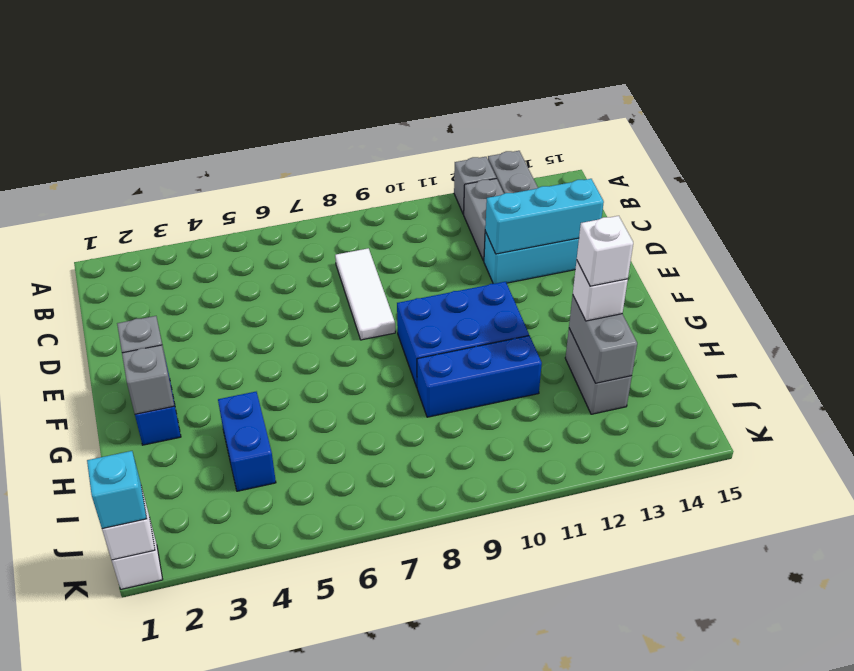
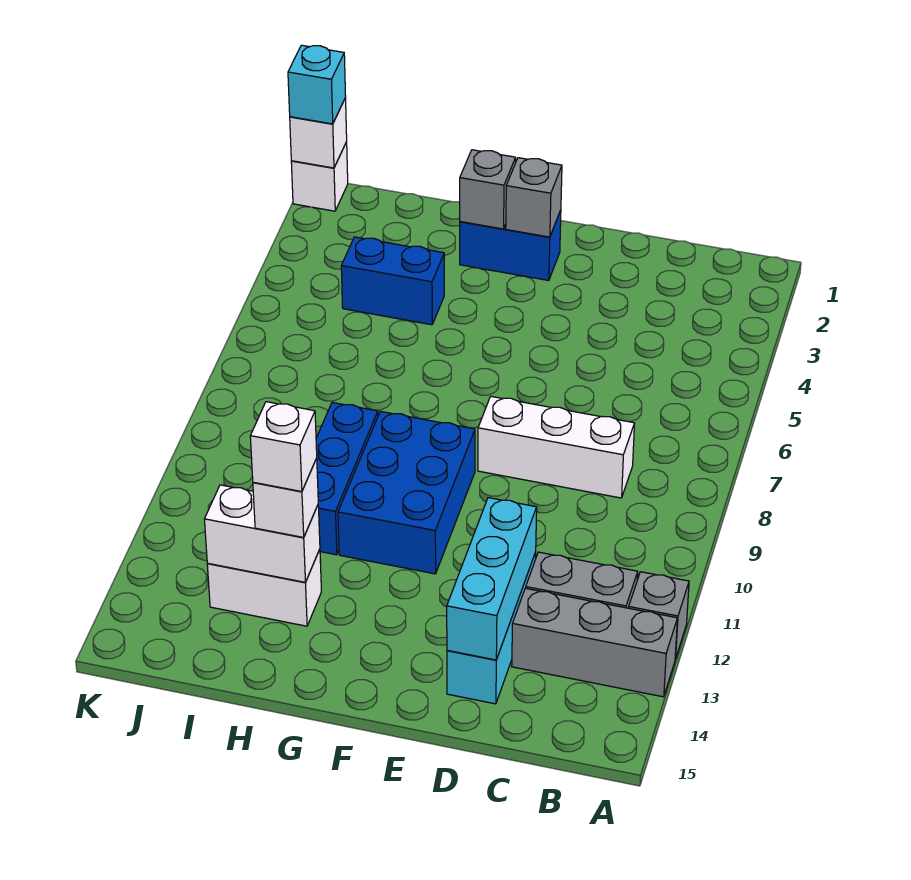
white 1x3 tile [335,248,395,340] -> white 1x3 brick [478,396,635,498]
grey 1x2 brick [565,329,632,414] -> white 1x2 brick [207,549,321,626]
grey 1x2 brick [569,296,637,383] -> white 1x2 brick [204,485,320,582]

